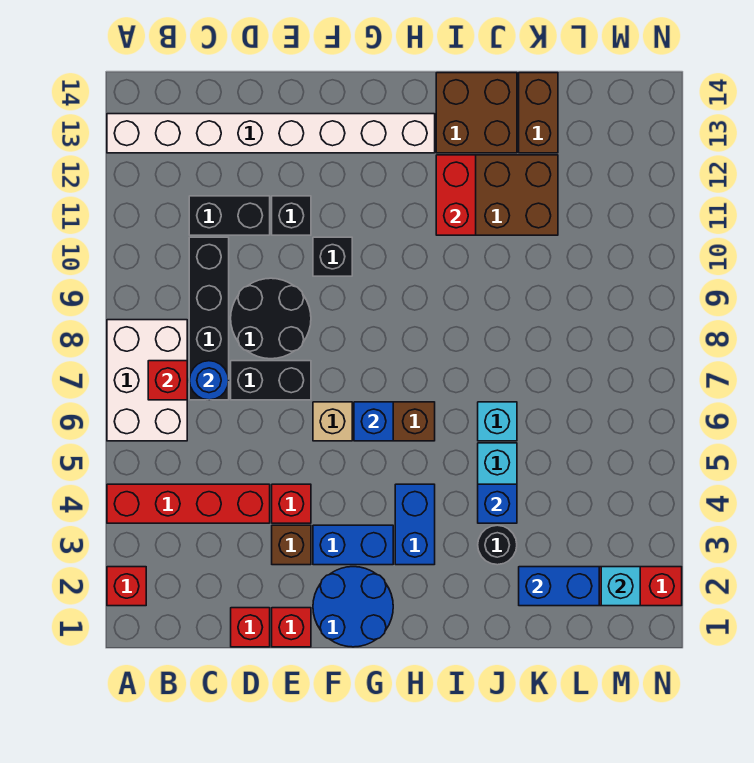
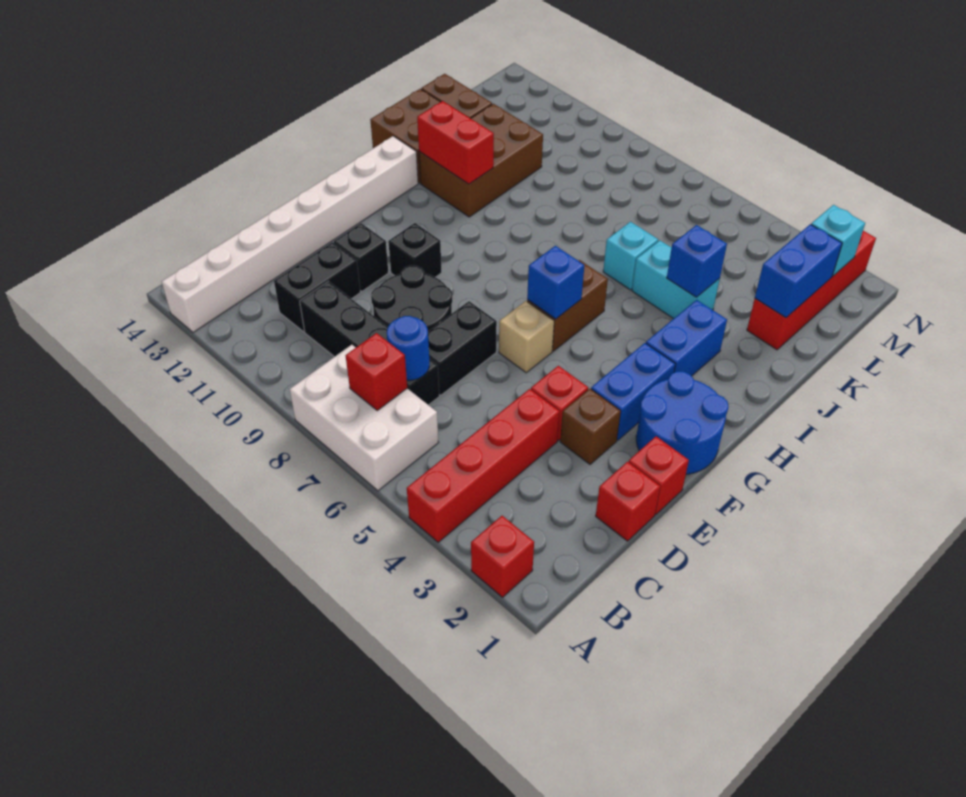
blue 1x2 brick [395,484,435,565] -> blue 1x2 brick turned to [646,300,727,376]
black 1x1 round brick [478,525,517,565] -> none

